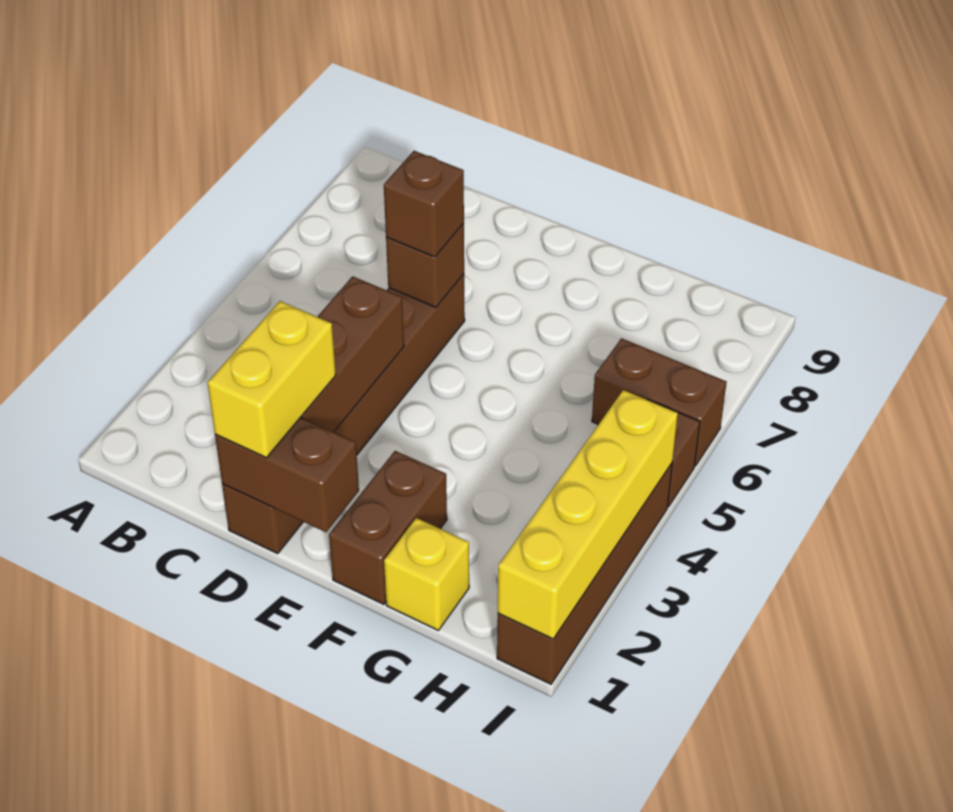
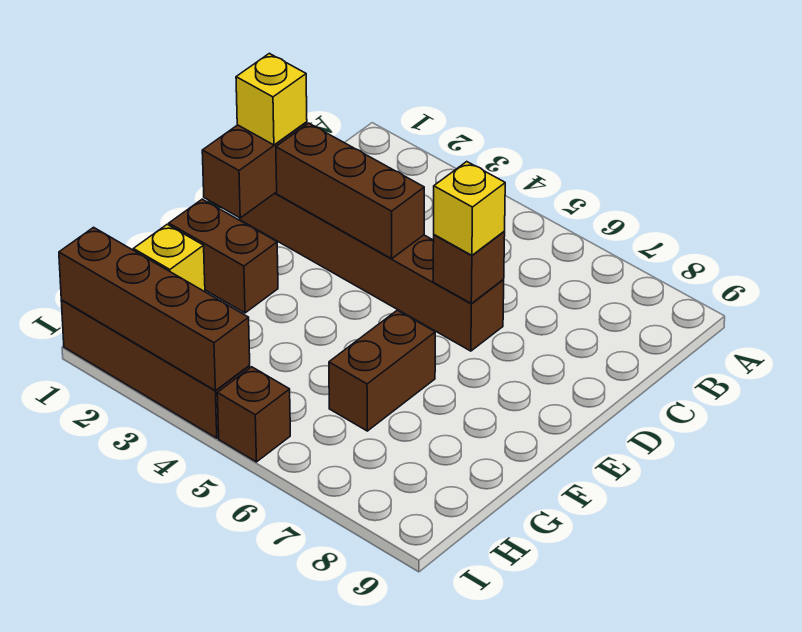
yellow 1x2 brick [208,301,336,458] -> yellow 1x1 brick [236,53,307,145]
brown 1x1 brick [384,151,464,257] -> yellow 1x1 brick [434,162,505,255]
brown 1x2 brick [592,338,727,466] -> brown 1x2 brick moved to [329,310,435,431]
yellow 1x4 brick [498,390,678,639] -> brown 1x4 brick [59,227,250,391]

